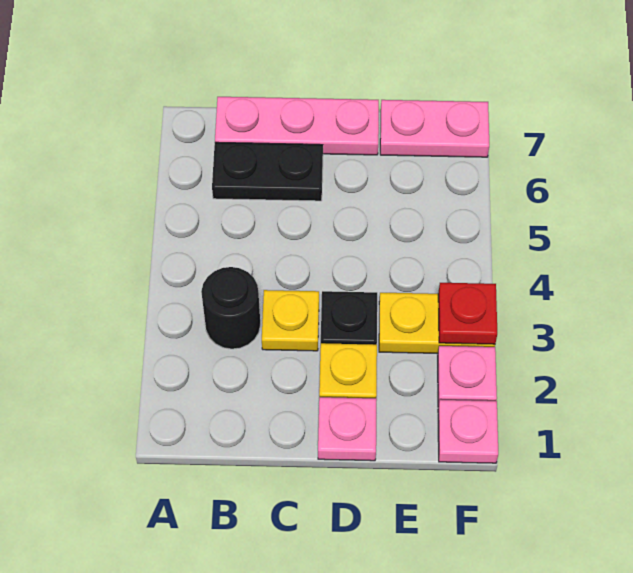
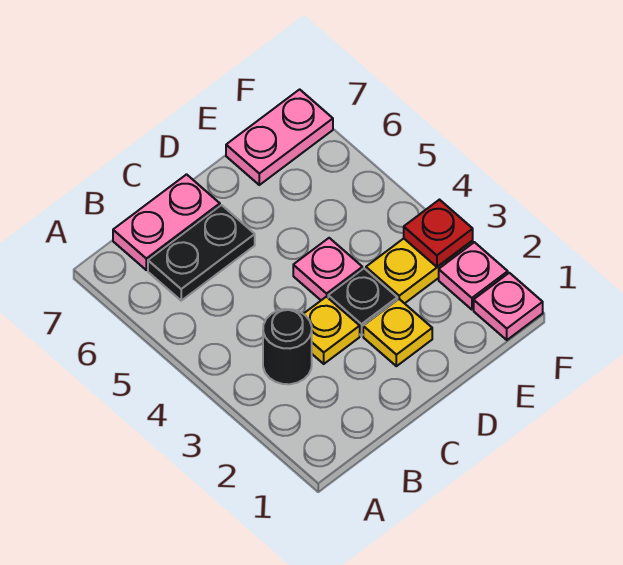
pink 1x3 plate [215,97,379,155] -> pink 1x2 plate [113,174,220,270]
pink 1x1 plate [318,397,377,461] -> pink 1x1 plate moved to [293,238,362,300]

